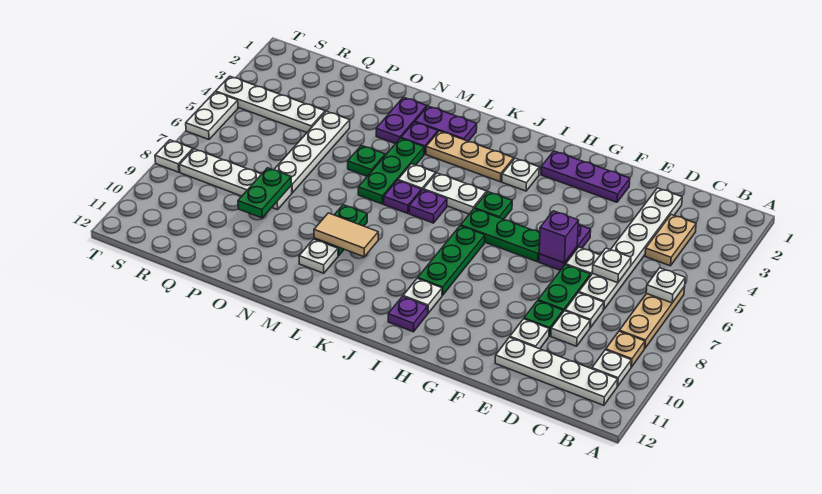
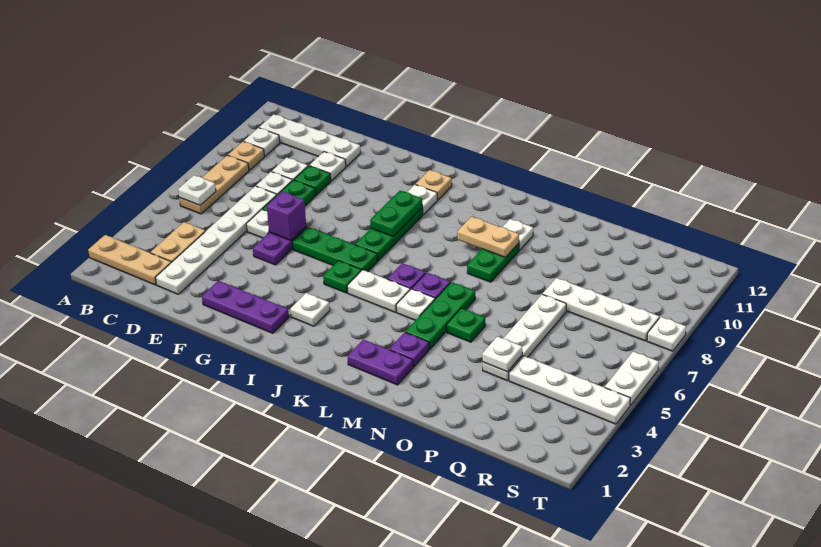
white 1x1 plate [592,248,631,283] -> white 1x1 plate moved to [482,336,522,372]
purple 1x1 plate [388,297,428,332] -> tan 1x1 plate [416,170,452,200]
tan 1x3 plate [426,131,514,182] -> tan 1x3 plate moved to [88,235,171,285]
tan 1x2 tile [314,213,378,257] -> tan 1x2 plate [457,217,519,257]
purple 1x2 plate [376,97,427,144] -> none
green 1x2 plate [238,168,292,218] -> green 1x2 plate moved to [370,191,422,237]

